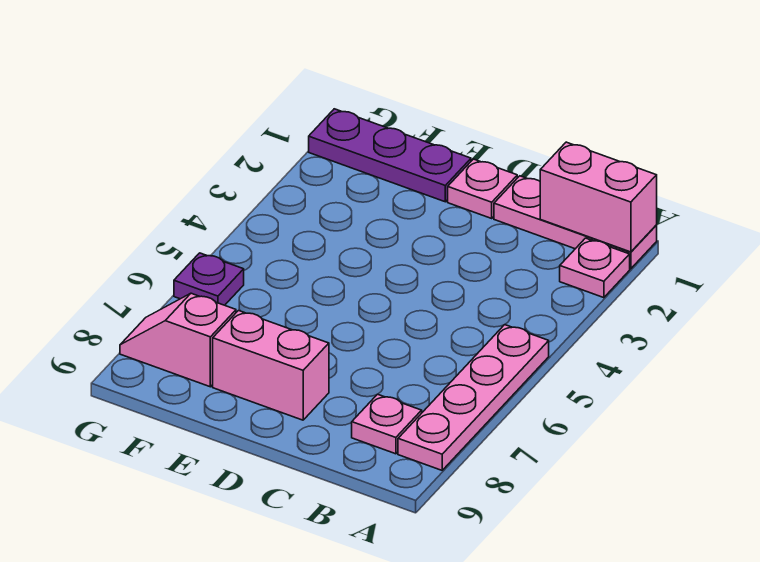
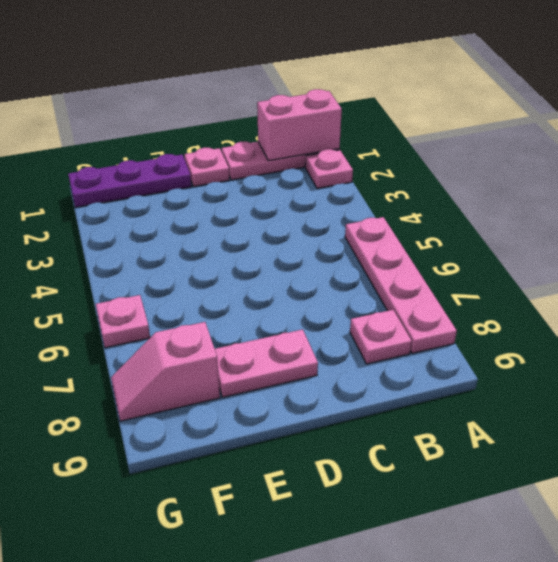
pink 1x2 brick [213,311,329,420] -> pink 1x2 plate [215,329,318,397]
purple 1x1 plate [174,253,244,305] -> pink 1x1 plate [96,295,150,348]

